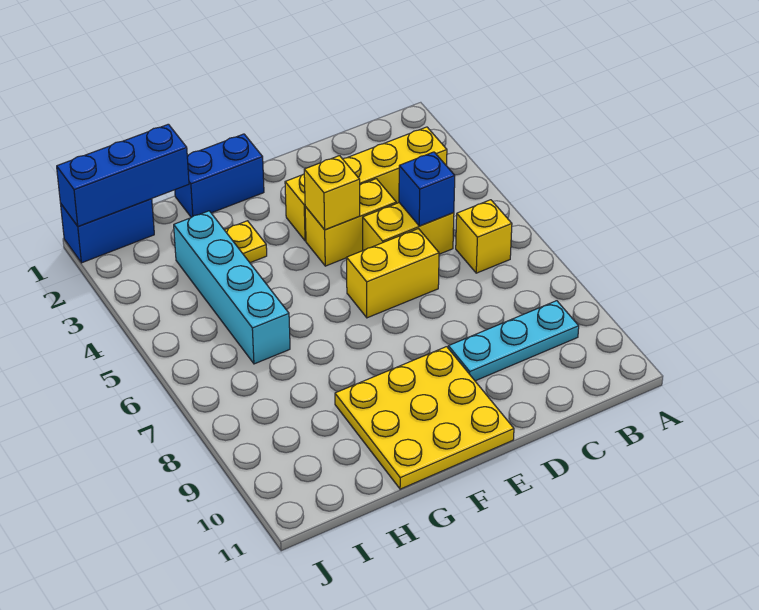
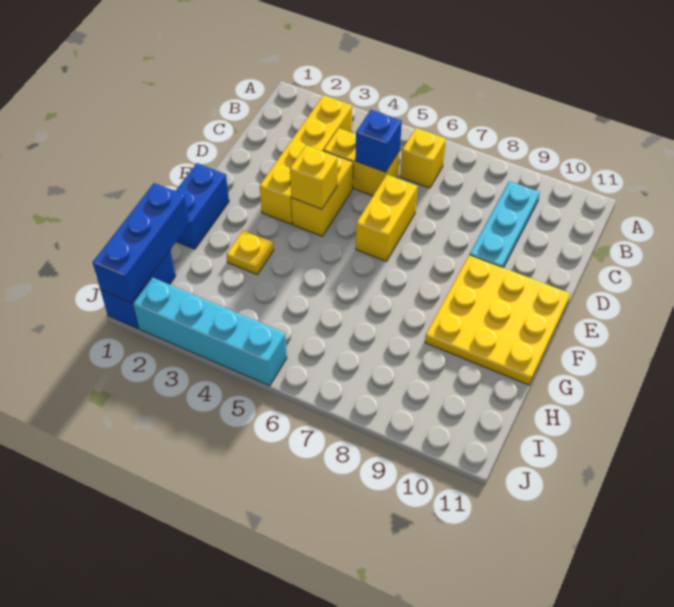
yellow 1x2 brick [363,203,454,254] -> yellow 1x2 brick turned to [324,128,400,196]
cyan 1x4 brick [174,211,290,364] -> cyan 1x4 brick moved to [133,278,287,386]

